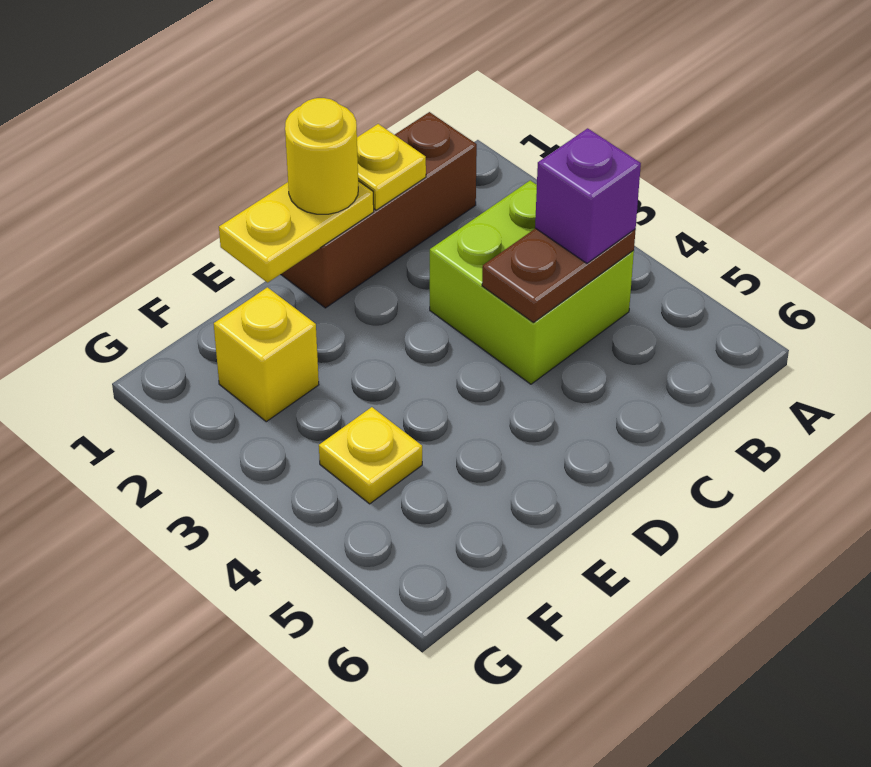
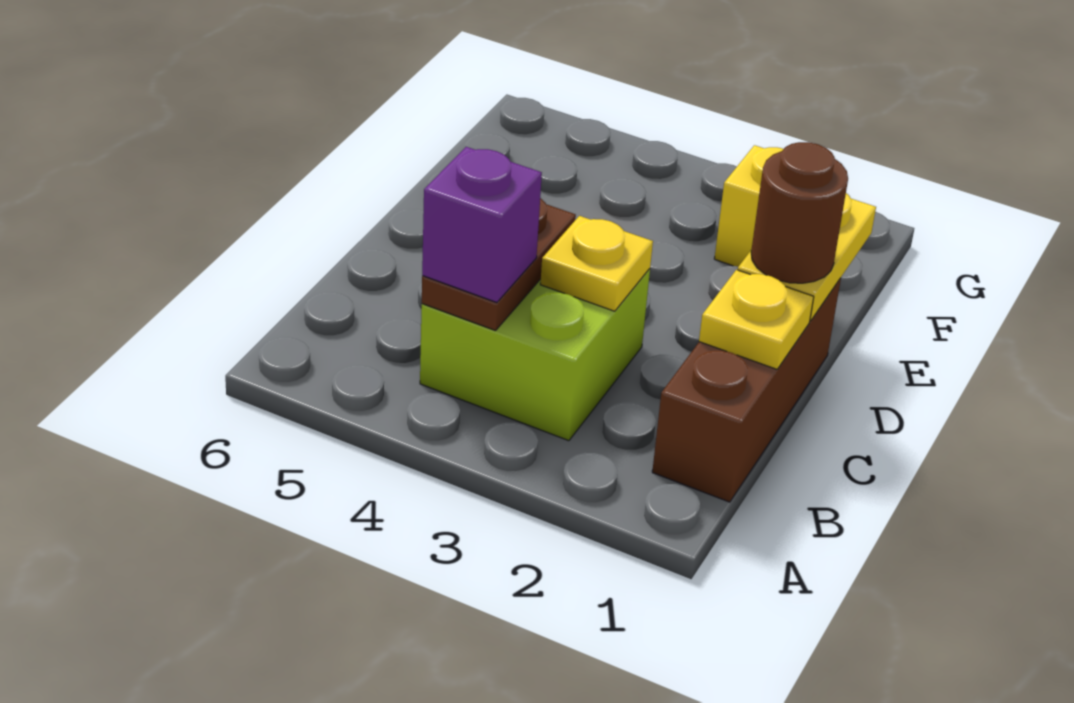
yellow 1x1 round brick [285,98,358,214] -> brown 1x1 round brick [751,142,848,283]
yellow 1x1 plate [319,407,422,504] -> yellow 1x1 plate moved to [540,216,653,311]

